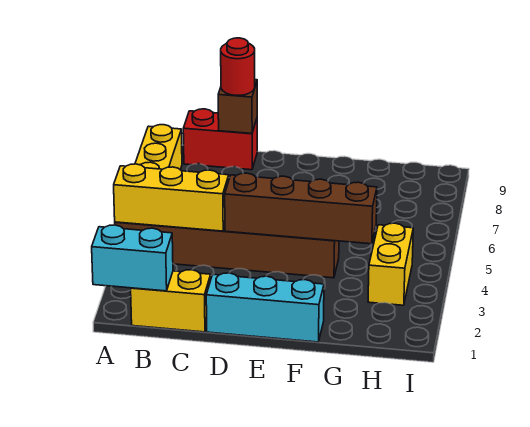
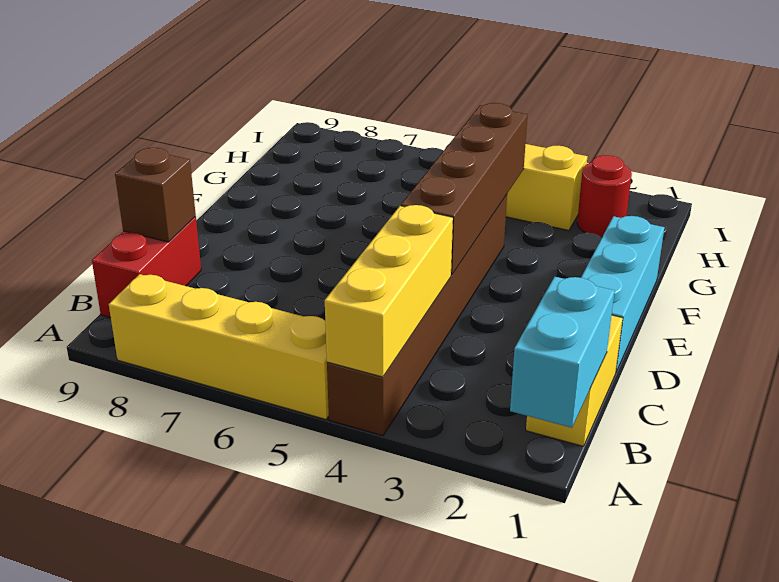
red 1x1 round brick [221,38,255,95] -> red 1x1 round brick moved to [577,155,632,237]

